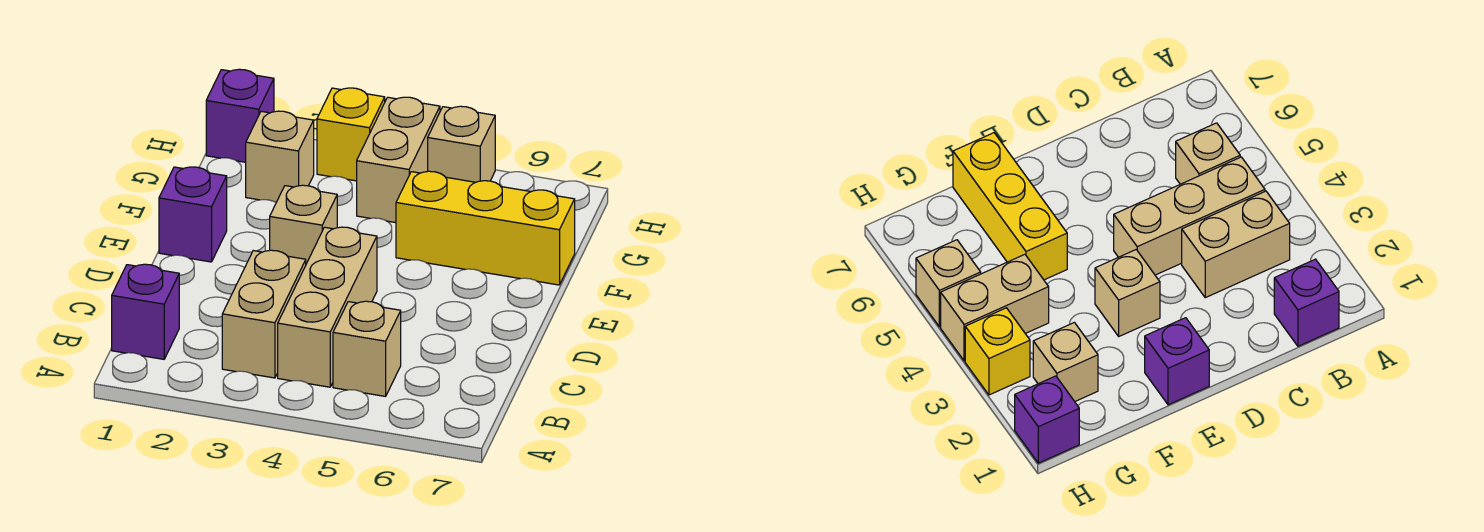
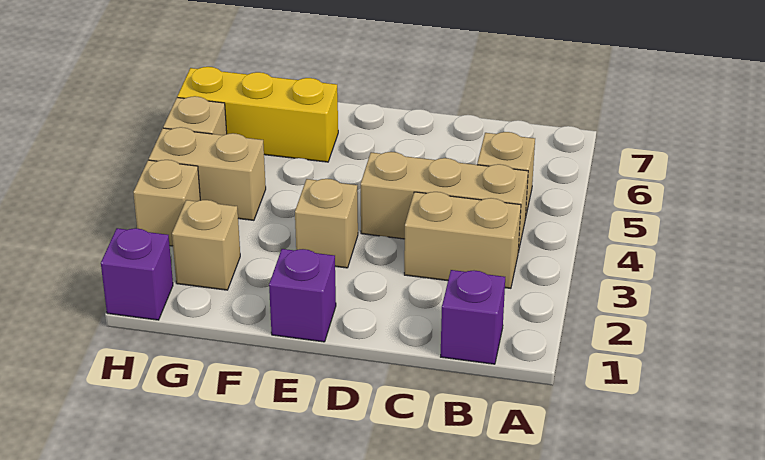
yellow 1x3 brick [396,171,575,285] -> yellow 1x3 brick turned to [177,67,338,162]
yellow 1x1 brick [317,88,385,181] -> tan 1x1 brick [133,160,200,246]

